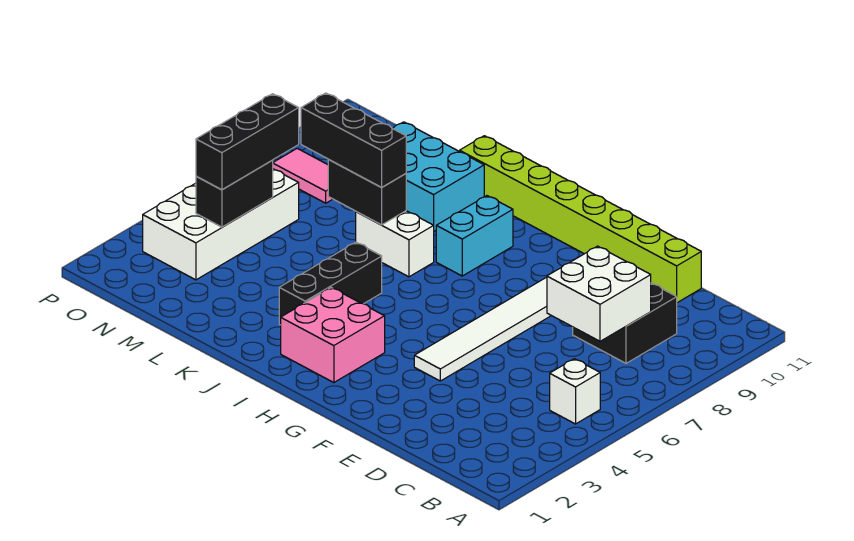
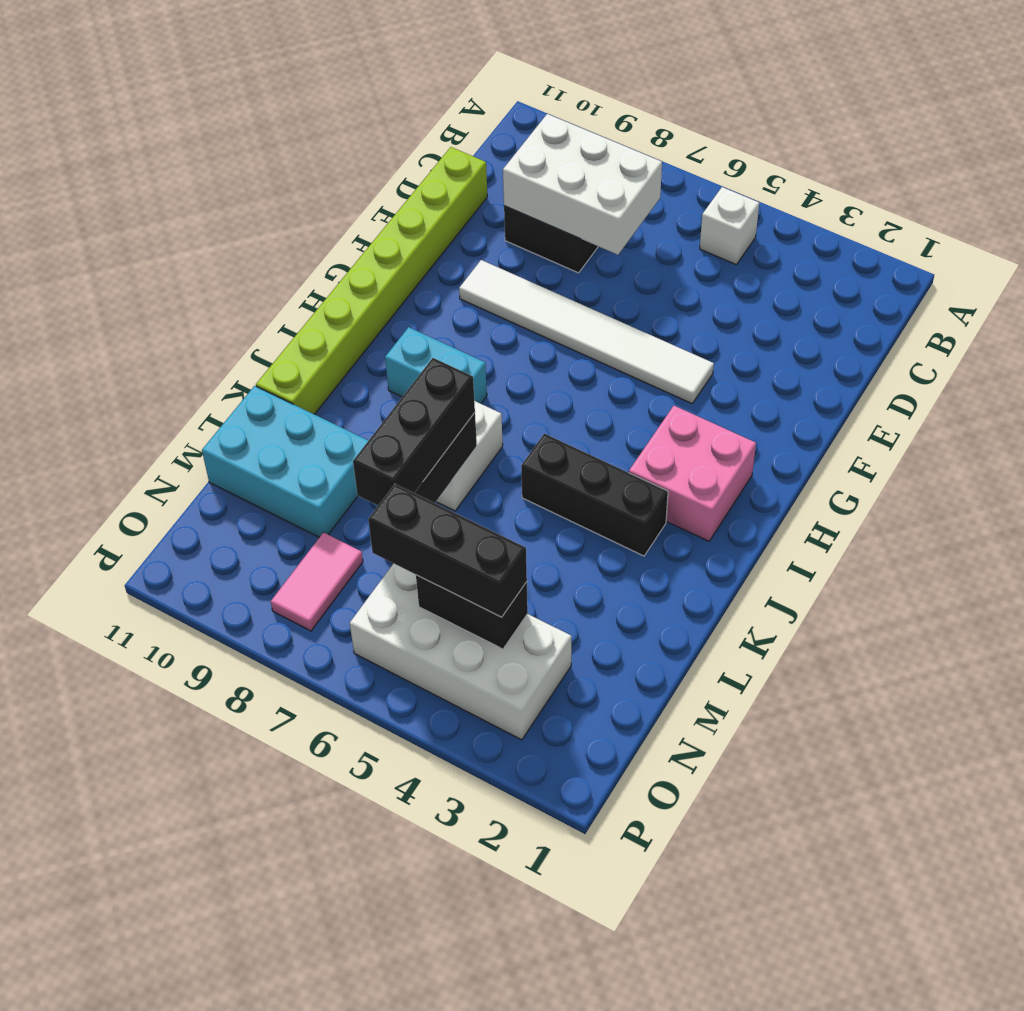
white 2x2 brick [547,246,651,341] -> white 2x3 brick [503,114,662,255]
cyan 2x3 brick [393,122,484,231] -> cyan 2x3 brick turned to [202,386,369,537]

